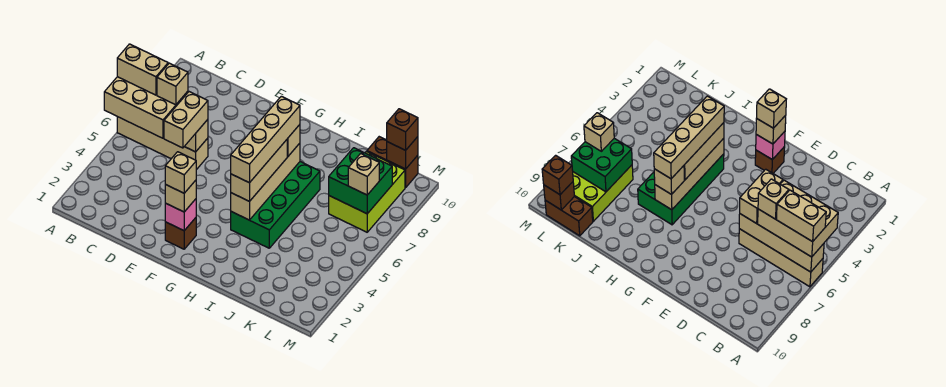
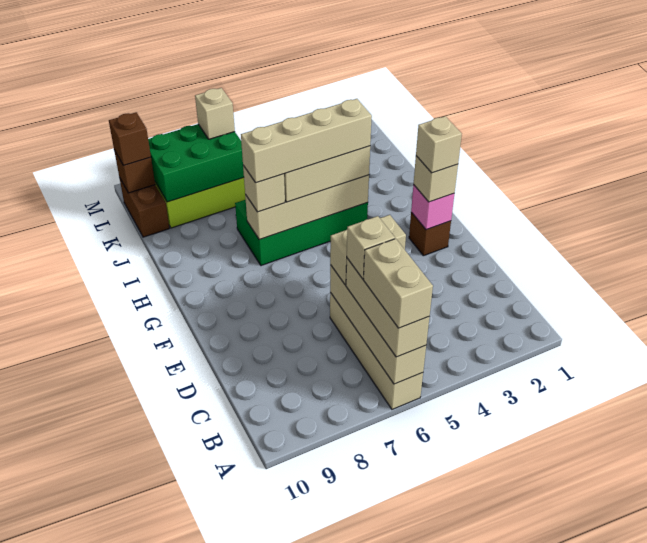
tan 2x3 brick [104,77,188,138] -> tan 1x3 brick [346,258,429,357]
green 2x2 brick [329,148,392,214] -> green 2x3 brick [148,124,244,202]

